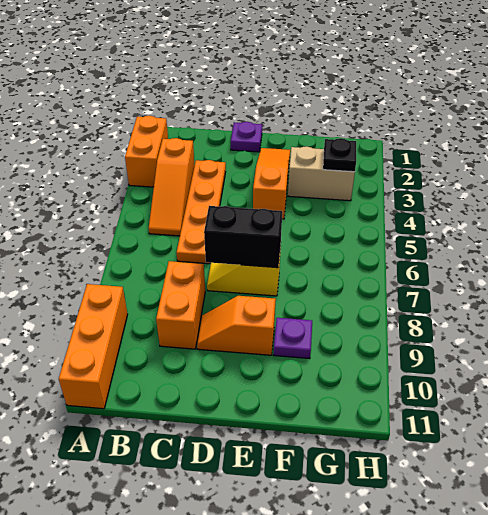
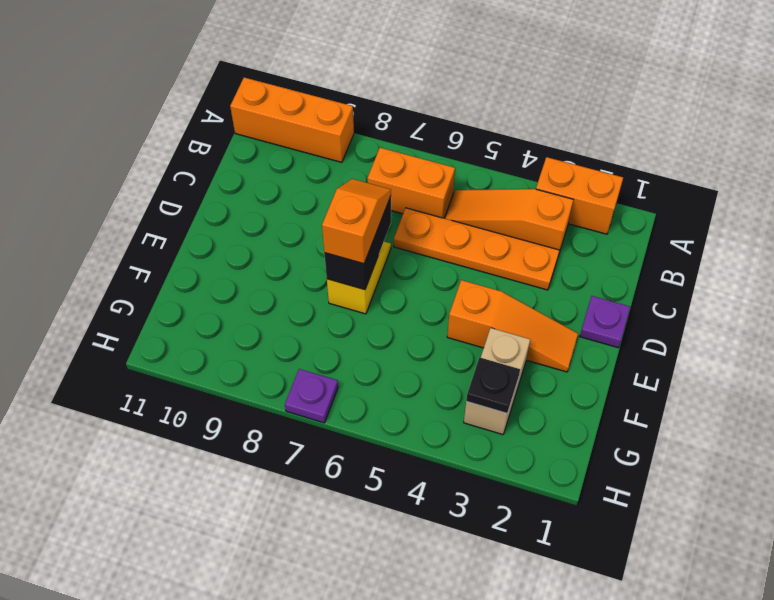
orange 1x2 brick [156,261,205,349] -> orange 1x2 brick moved to [367,148,455,218]
orange 1x2 slope [197,296,276,355] -> orange 1x2 slope moved to [322,179,391,264]
purple 1x1 plate [274,318,312,359] -> purple 1x1 plate moved to [285,369,338,423]

